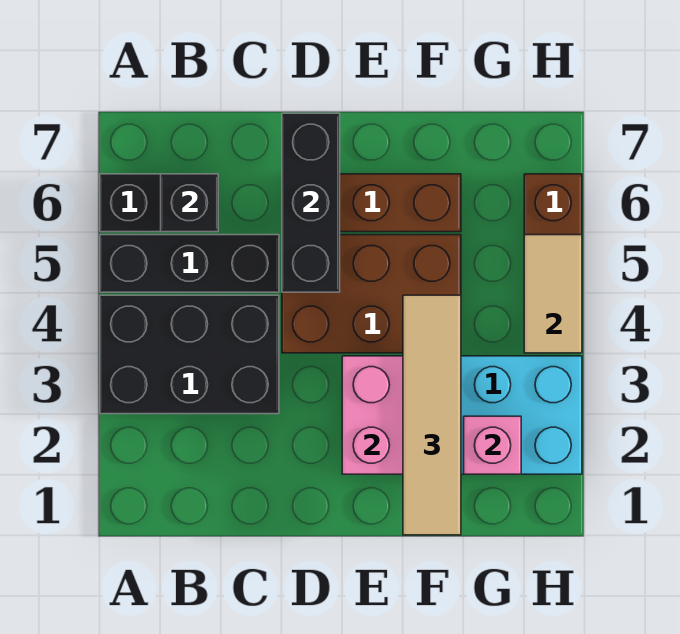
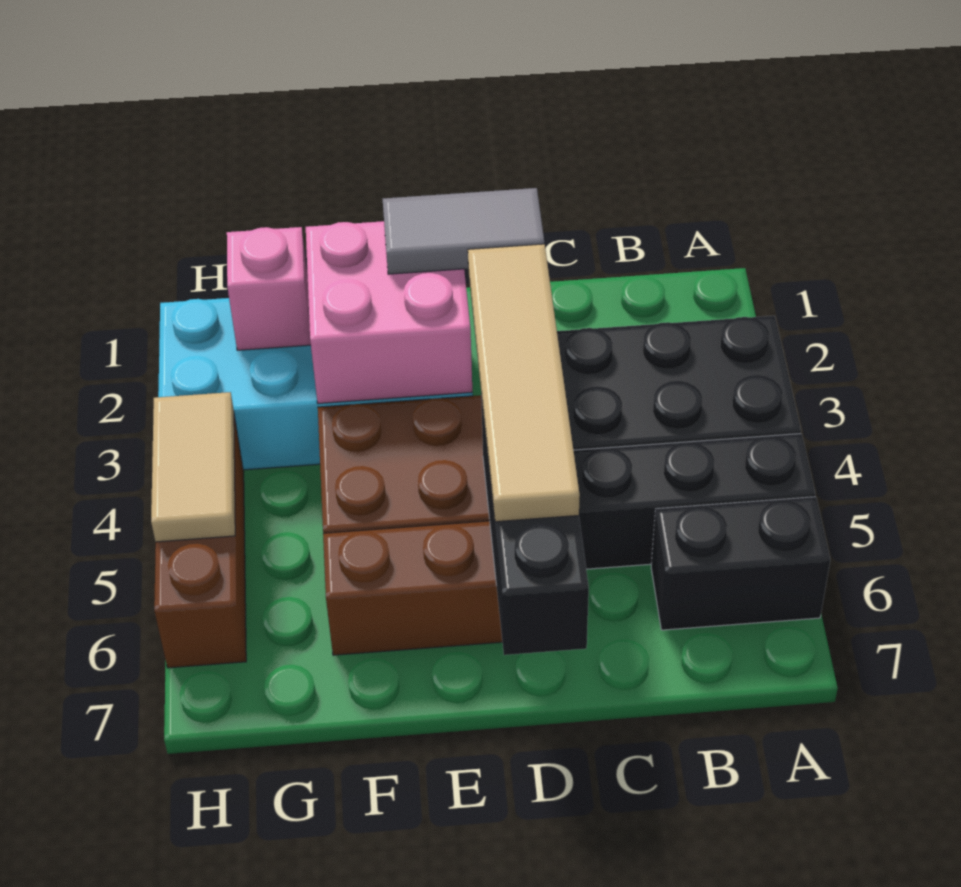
black 1x1 brick [161,174,218,232] -> none
none -> grey 1x2 tile [383,188,544,274]
tan 1x4 tile [403,295,461,535] -> tan 1x4 tile moved to [468,244,580,522]

